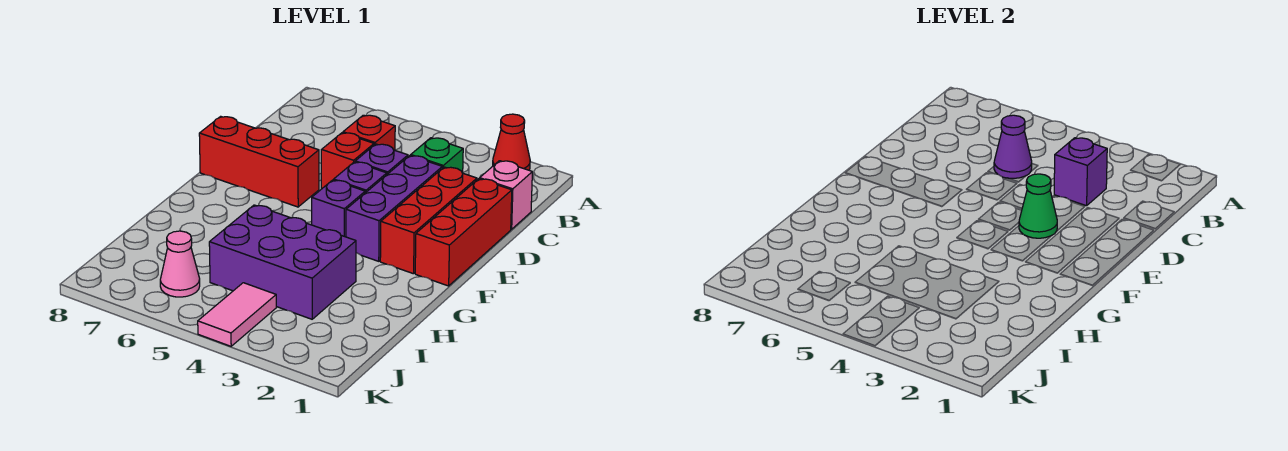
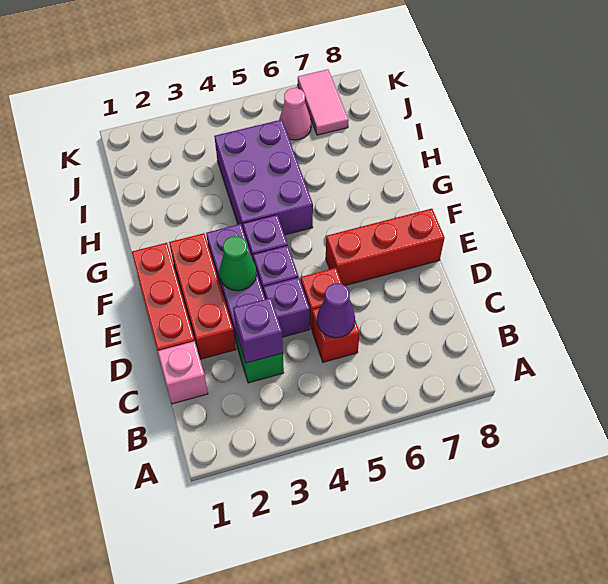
red 1x1 cone [493,114,530,170] -> none
purple 2x3 brick [209,205,356,319] -> purple 2x3 brick turned to [214,120,313,235]
pink 1x2 tile [198,283,276,346] -> pink 1x2 tile moved to [298,69,349,135]

